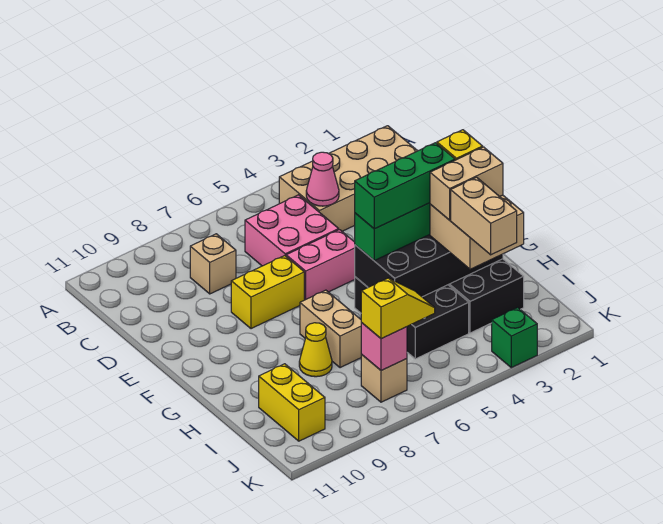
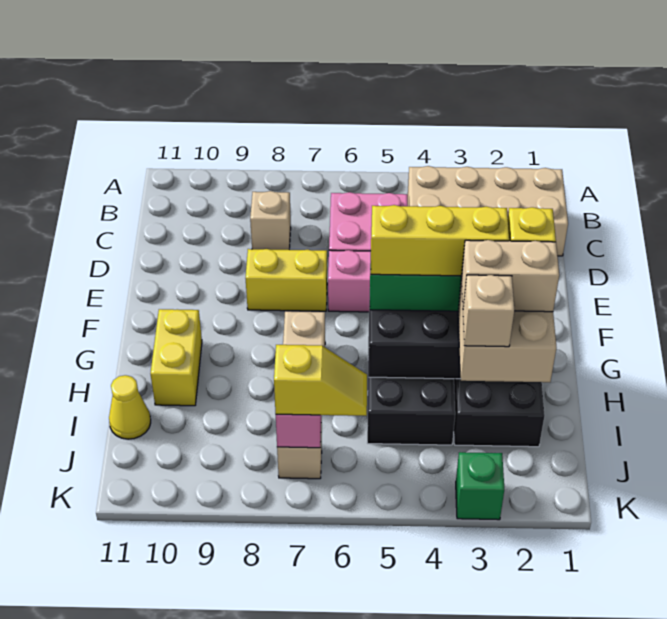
pink 1x1 cone [306,152,339,206] -> none
green 1x3 brick [355,143,455,229] -> yellow 1x3 brick [371,205,509,276]
yellow 1x1 cone [299,323,332,377] -> yellow 1x1 cone moved to [109,375,151,439]
tan 1x2 brick [451,177,517,255] -> tan 1x1 brick [463,275,514,347]
yellow 1x2 brick [259,364,325,441] -> yellow 1x2 brick moved to [151,309,202,406]

